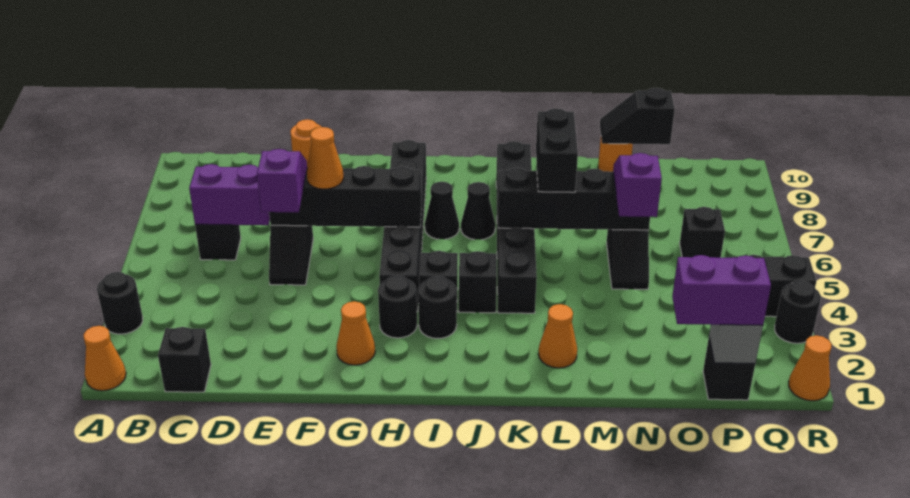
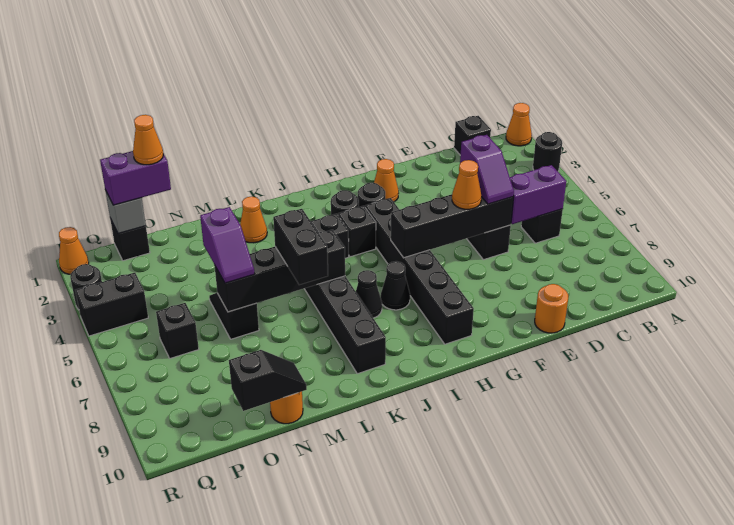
none -> orange 1x1 cone [133,115,163,165]

